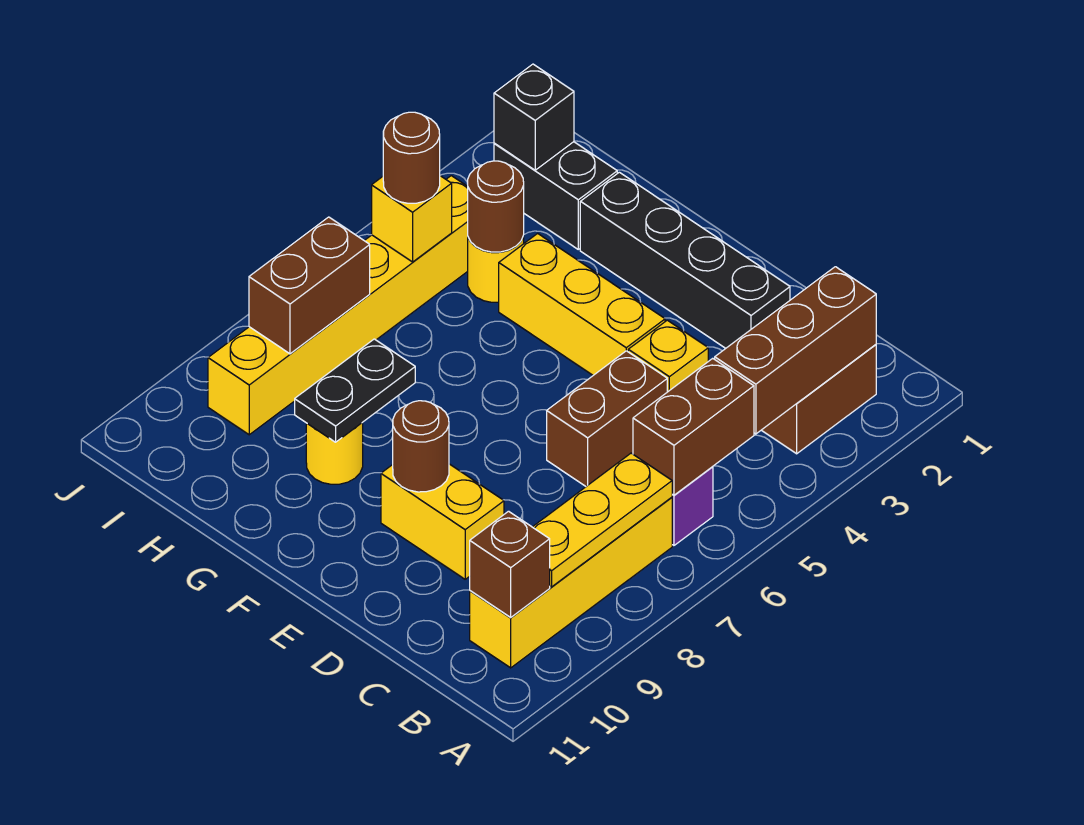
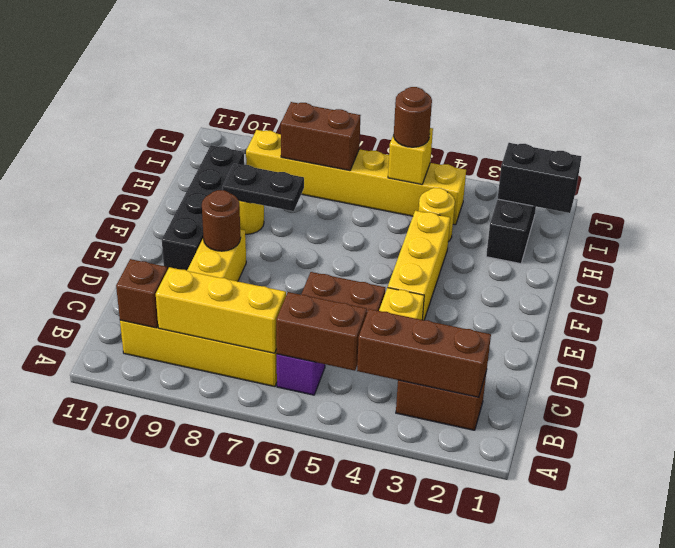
yellow 1x3 plate [533,453,672,587] -> yellow 1x3 brick [156,267,286,353]
black 1x4 brick [580,172,790,348] -> black 1x4 brick moved to [162,145,244,270]
brown 1x1 round brick [468,161,524,252] -> none
black 1x1 brick [494,64,574,170] -> black 1x2 brick [498,143,581,213]

